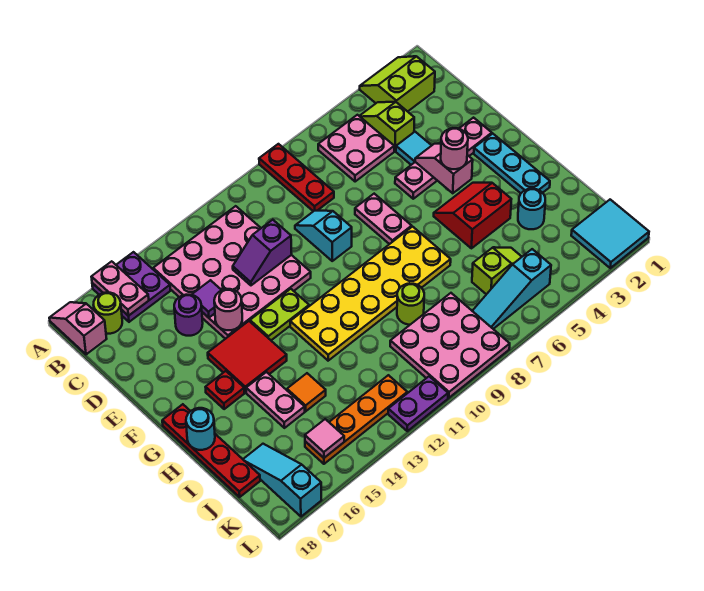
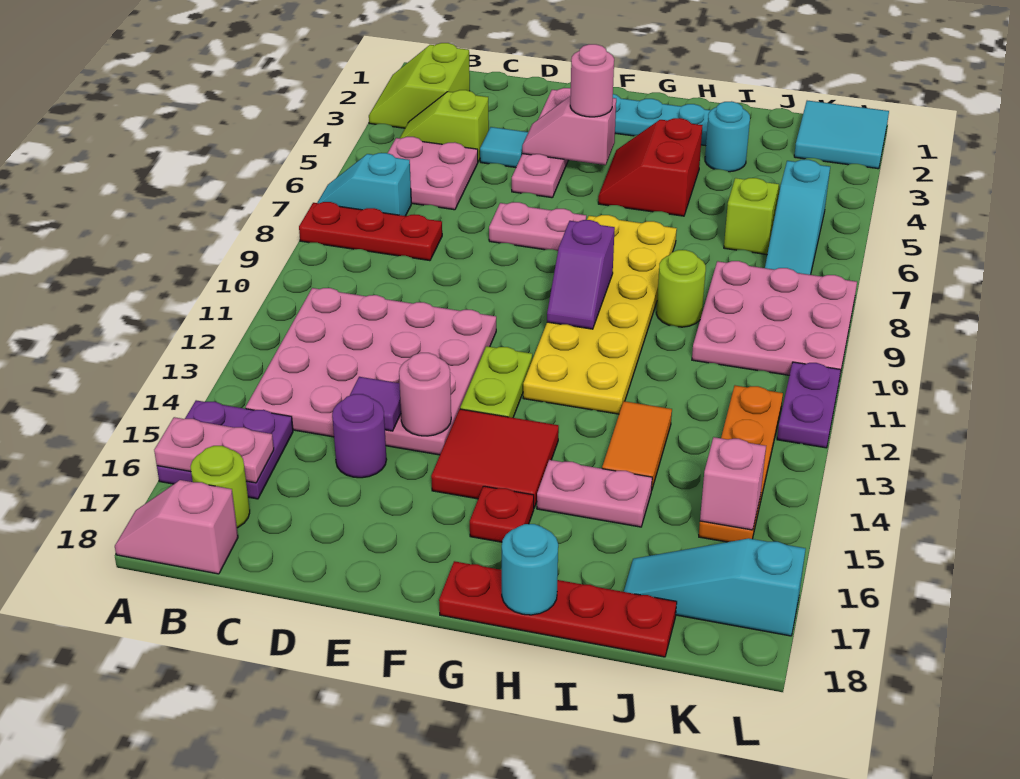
cyan 1x2 slope [295,211,352,261] -> cyan 1x2 slope moved to [317,153,411,216]
purple 1x2 slope [233,220,292,285] -> purple 1x2 slope moved to [547,220,615,329]
orange 1x1 tile [287,373,326,411] -> orange 1x2 tile [602,401,672,491]
pink 1x1 tile [305,419,344,458] -> pink 1x1 brick [700,437,766,530]

